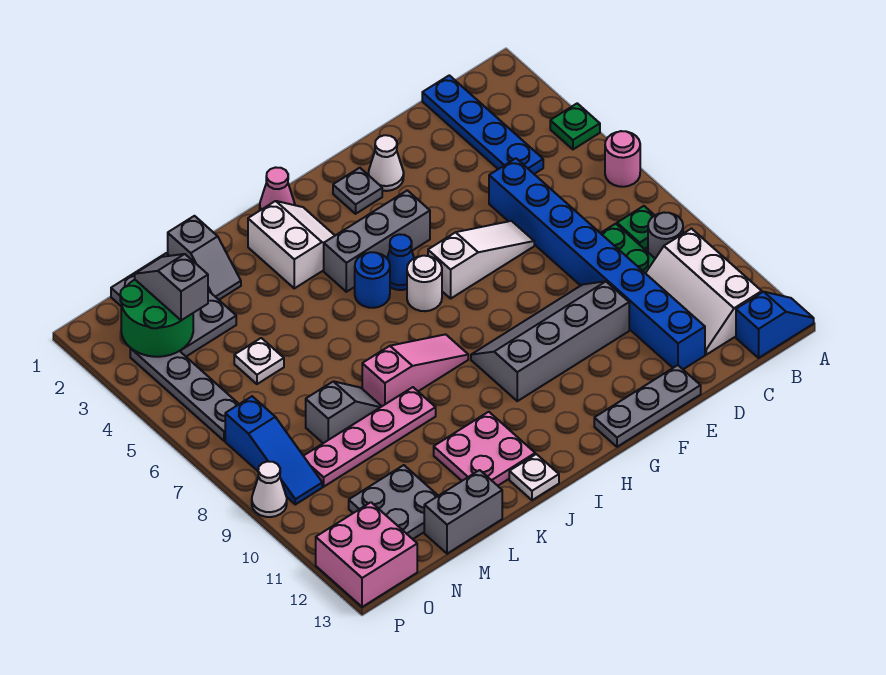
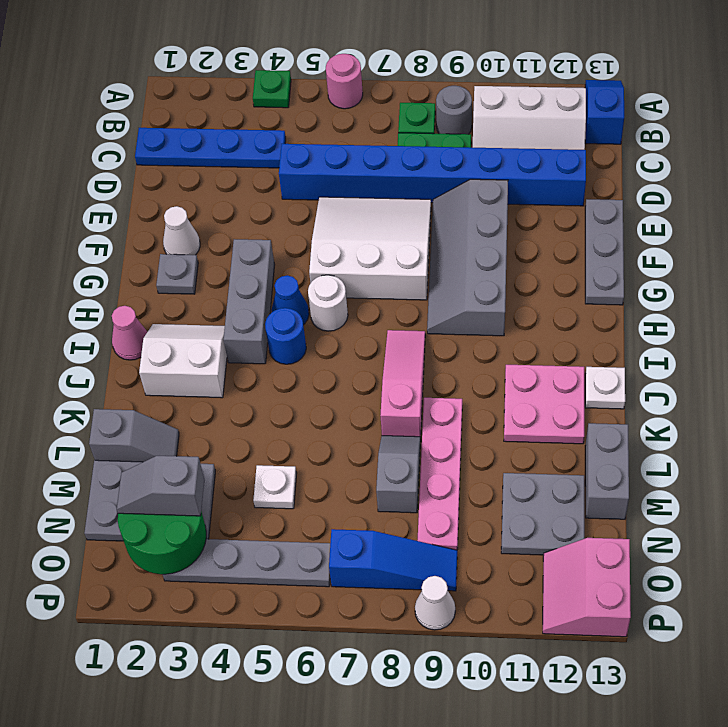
white 1x3 slope [428,221,534,298] -> white 3x3 slope [309,197,431,300]
pink 2x2 brick [316,502,417,607] -> pink 2x2 slope [543,538,631,637]

